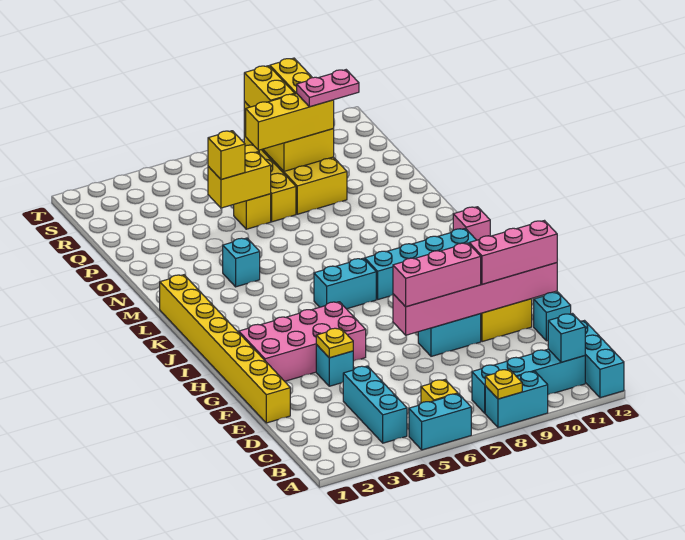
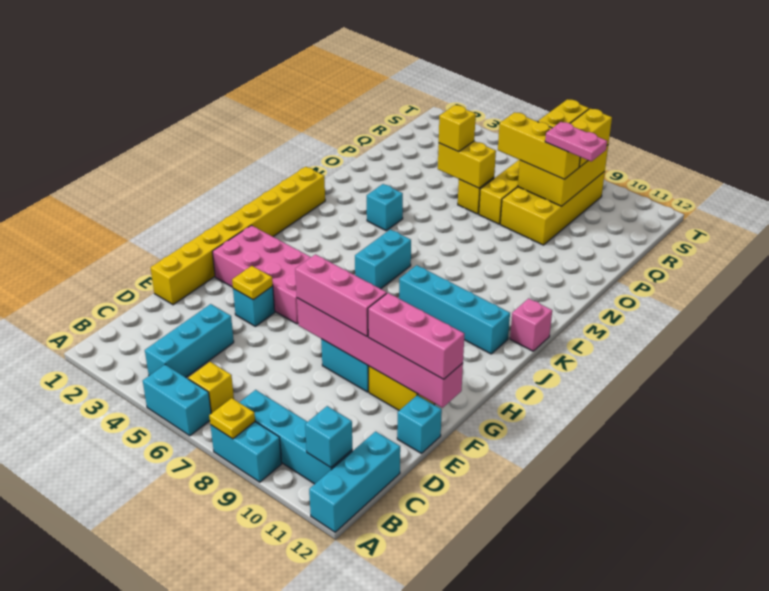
cyan 1x2 brick [314,258,376,309] -> cyan 1x2 brick turned to [355,229,411,289]

